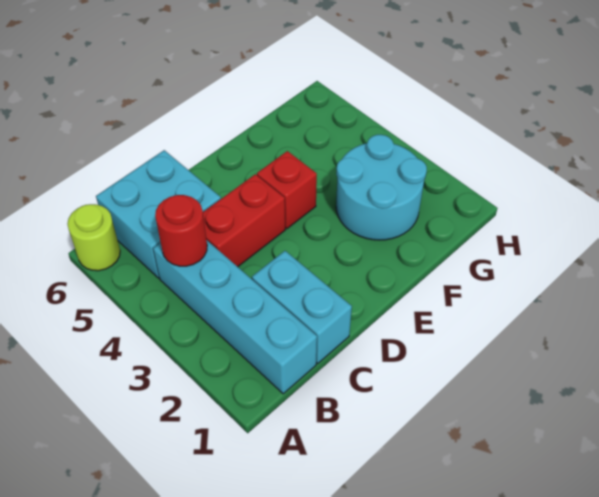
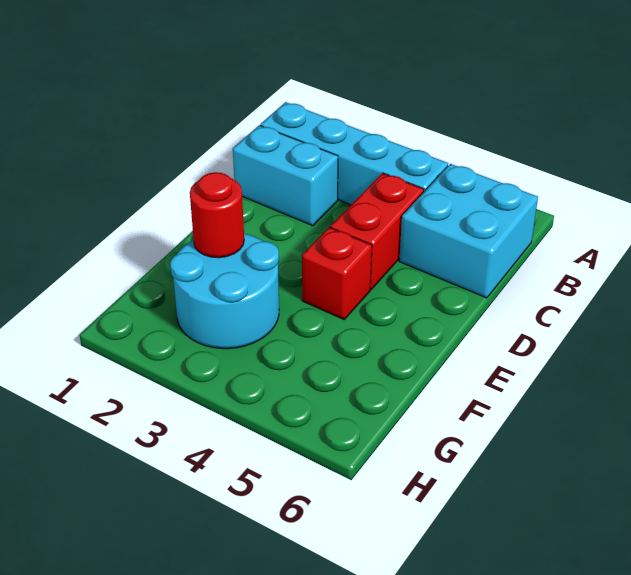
lime 1x1 round brick [67,204,120,271] -> none
red 1x1 round brick [155,195,207,266] -> red 1x1 round brick moved to [190,172,244,258]

